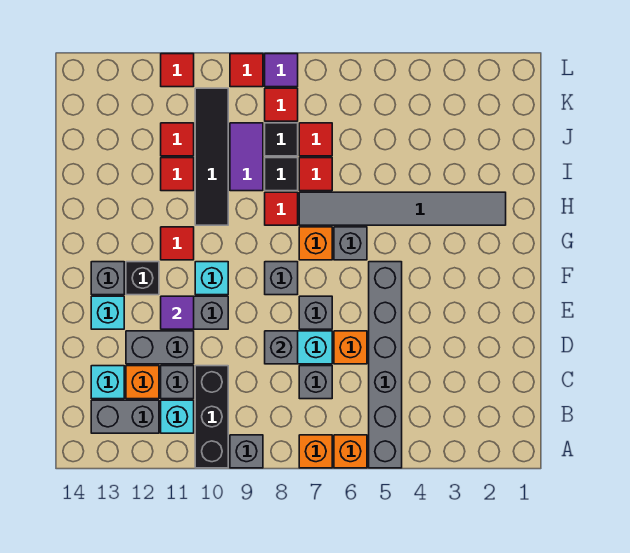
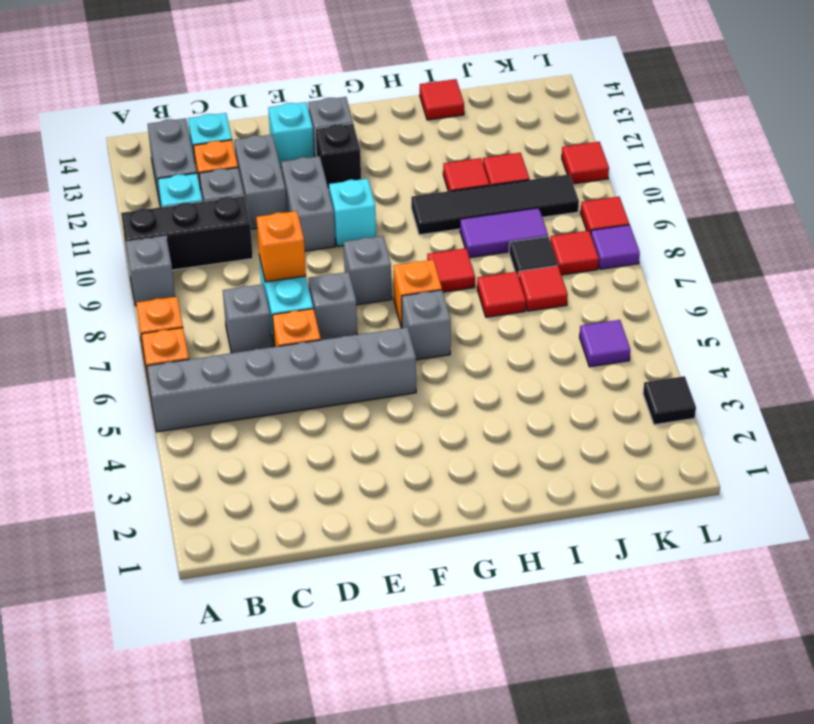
grey 1x1 brick [265,331,298,364] -> orange 1x1 brick [256,211,306,282]
purple 1x1 tile [161,296,194,329] -> purple 1x1 tile moved to [580,320,630,367]
red 1x1 tile [161,227,194,260] -> red 1x1 tile moved to [420,79,464,120]
grey 1x6 tile [299,192,506,225] -> none
black 1x1 tile [265,158,298,191] -> black 1x1 tile moved to [643,376,696,425]

